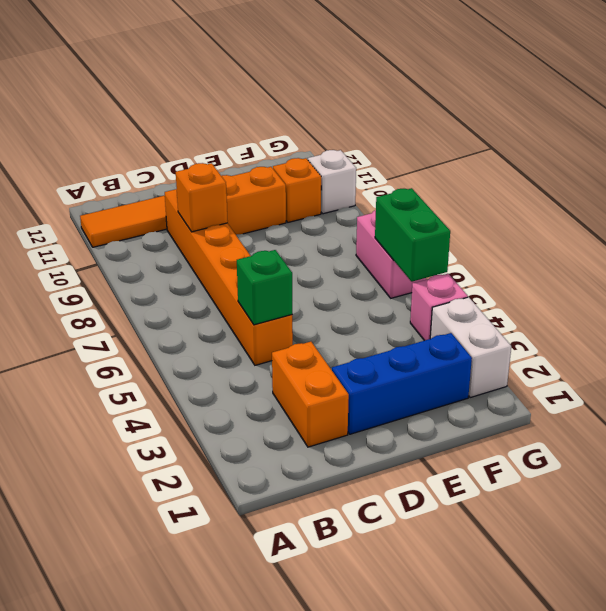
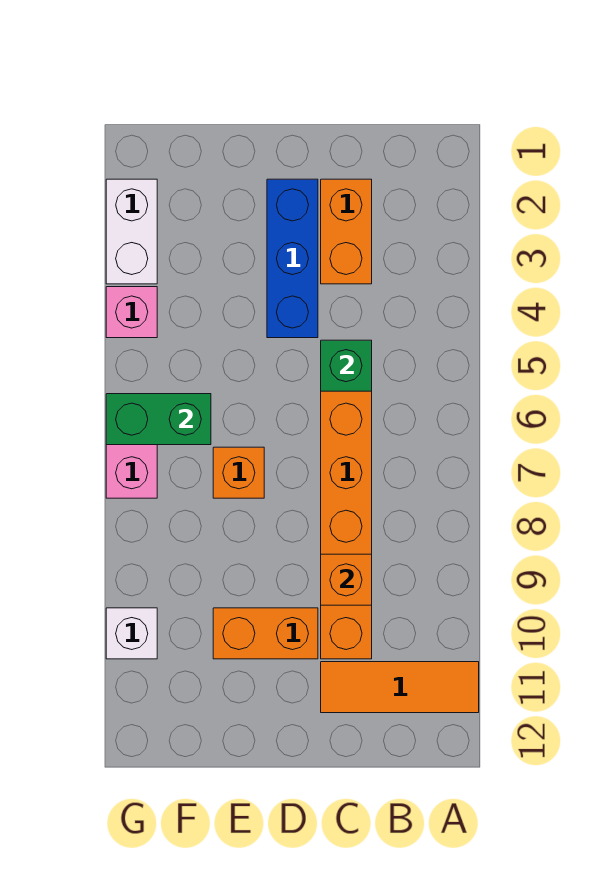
blue 1x3 brick [332,333,472,434] -> blue 1x3 brick turned to [267,179,318,338]
orange 1x1 brick [273,158,321,222] -> orange 1x1 brick moved to [213,447,264,498]
green 1x2 brick [375,188,450,282] -> green 1x2 brick turned to [106,394,211,445]

